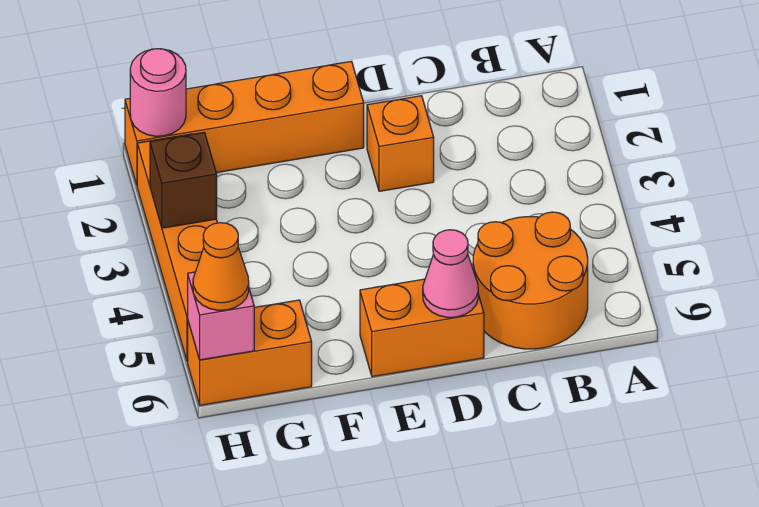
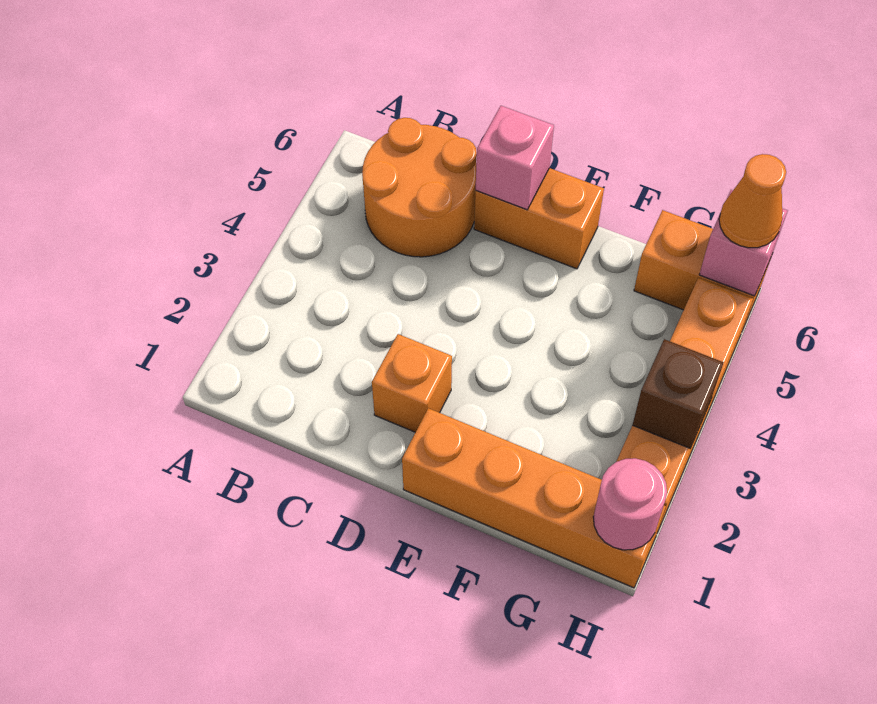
pink 1x1 cone [423,230,478,317] -> pink 1x1 brick [476,106,554,210]

